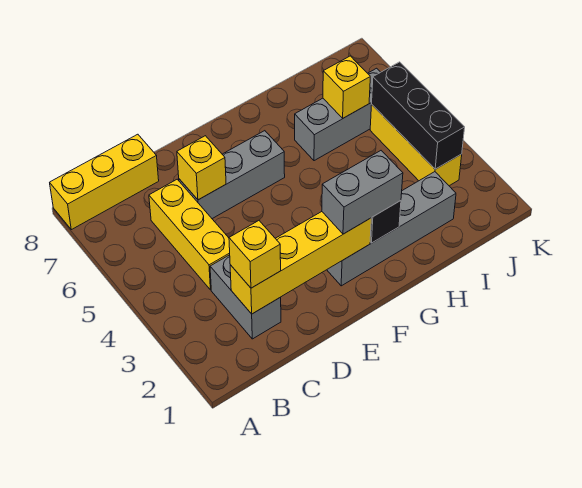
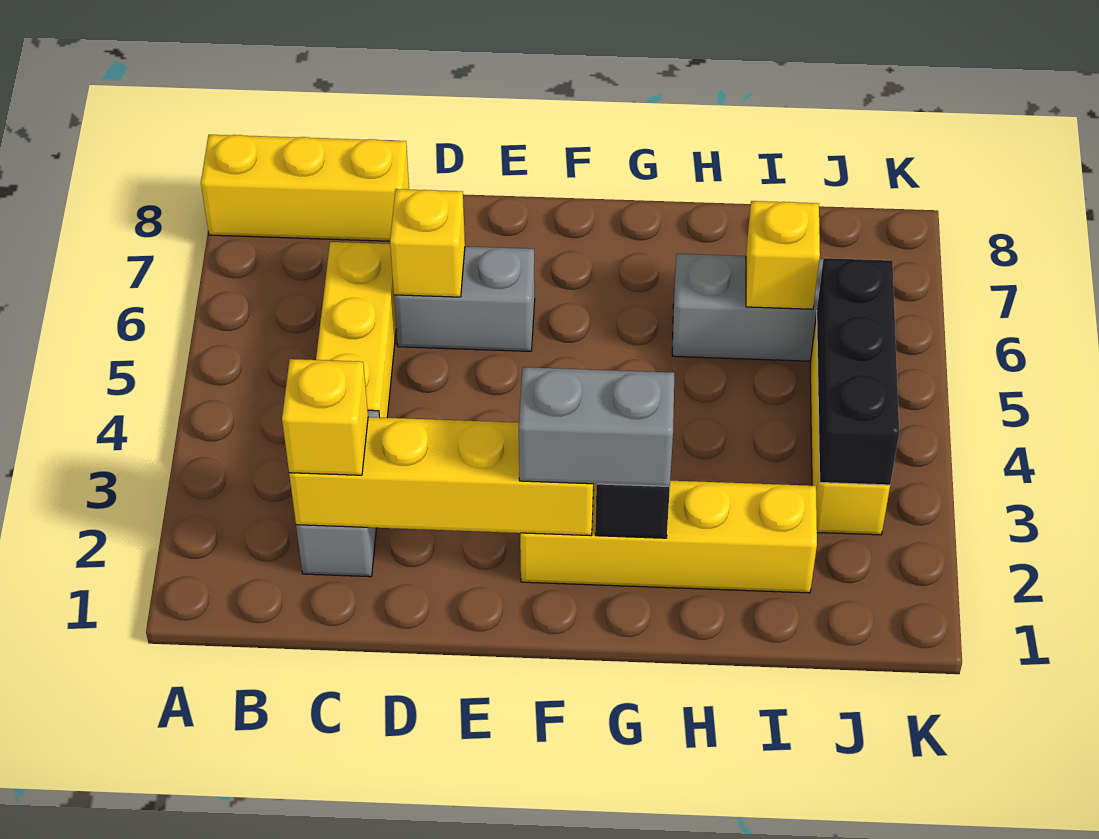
grey 1x3 brick [179,131,285,219] -> grey 1x2 brick [394,246,535,351]
grey 1x4 brick [327,172,456,286] -> yellow 1x4 brick [520,481,817,593]

